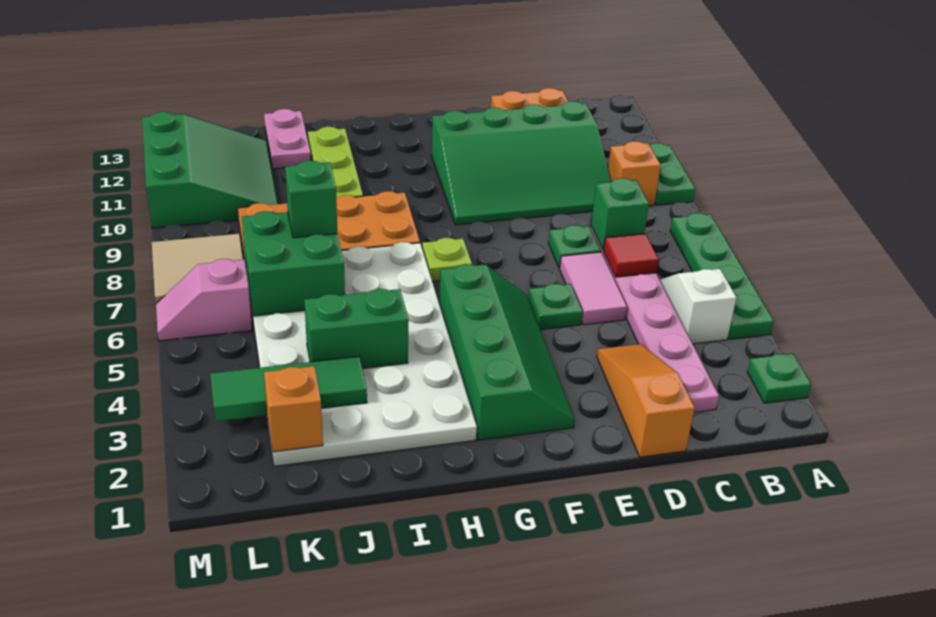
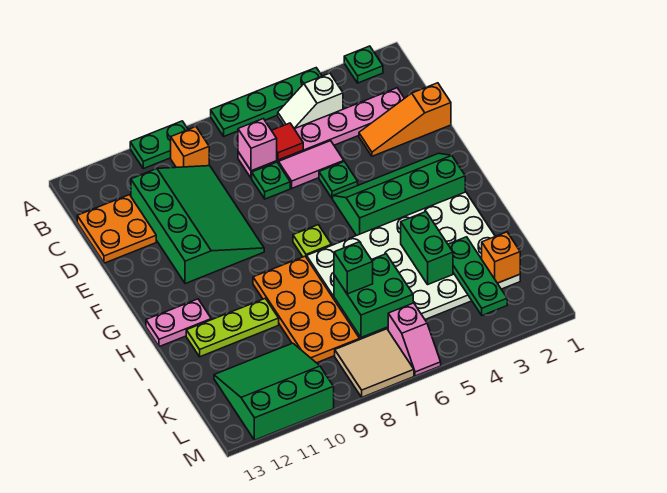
green 1x1 brick [591,178,649,250] -> pink 1x1 brick [238,119,277,171]
green 1x3 tile [210,356,367,421] -> green 1x3 plate [448,237,507,315]
pink 1x2 plate [264,109,311,169] -> pink 1x2 plate moved to [146,299,211,347]

